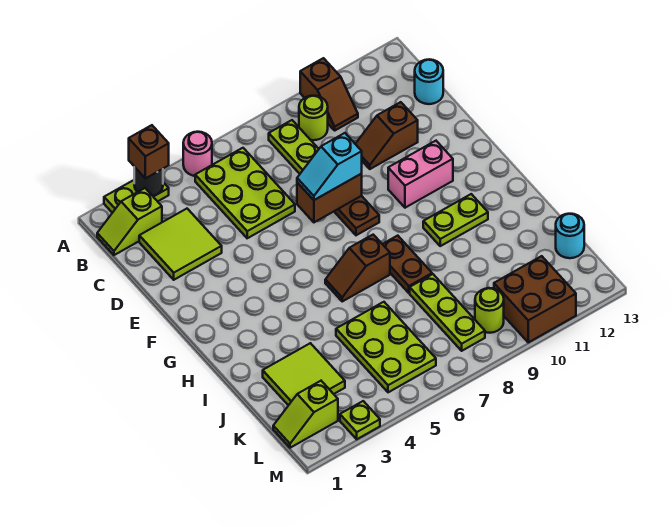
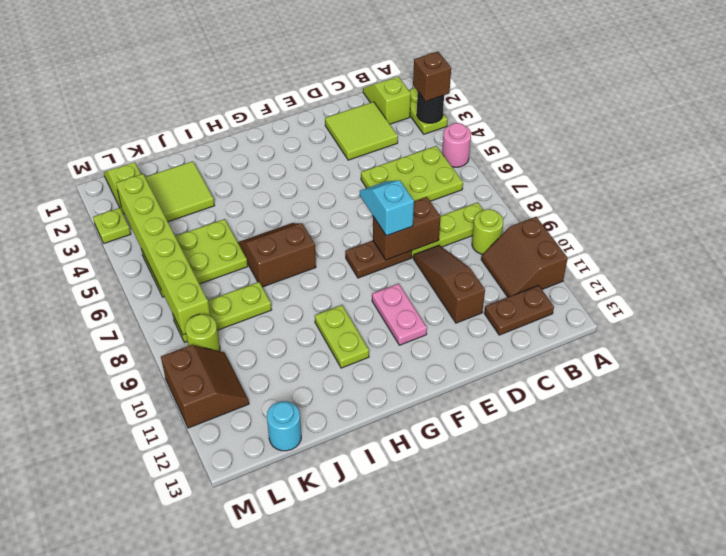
brown 1x2 slope [300,58,358,130] -> brown 2x2 slope [481,217,568,297]
cyan 1x1 round brick [415,59,443,104] -> none
brown 1x2 slope [356,102,418,169] -> brown 1x3 slope [413,245,485,323]
brown 1x2 brick [297,174,362,222] -> brown 1x2 brick turned to [373,197,441,260]
pink 1x2 brick [388,141,453,208] -> pink 1x2 plate [372,284,427,345]
brown 1x2 slope [325,235,390,301] -> brown 2x2 slope [238,223,316,287]
brown 1x2 plate [383,236,432,293] -> brown 1x2 plate moved to [484,285,554,335]
none -> lime 1x6 brick [116,174,210,335]
brown 2x2 brick [494,256,576,342] -> brown 2x2 slope [161,345,249,428]

